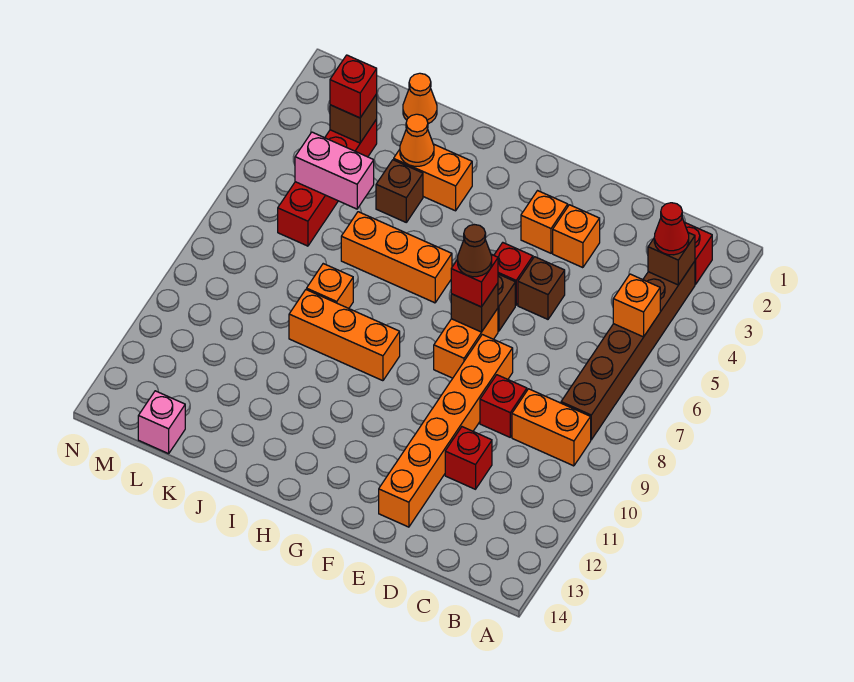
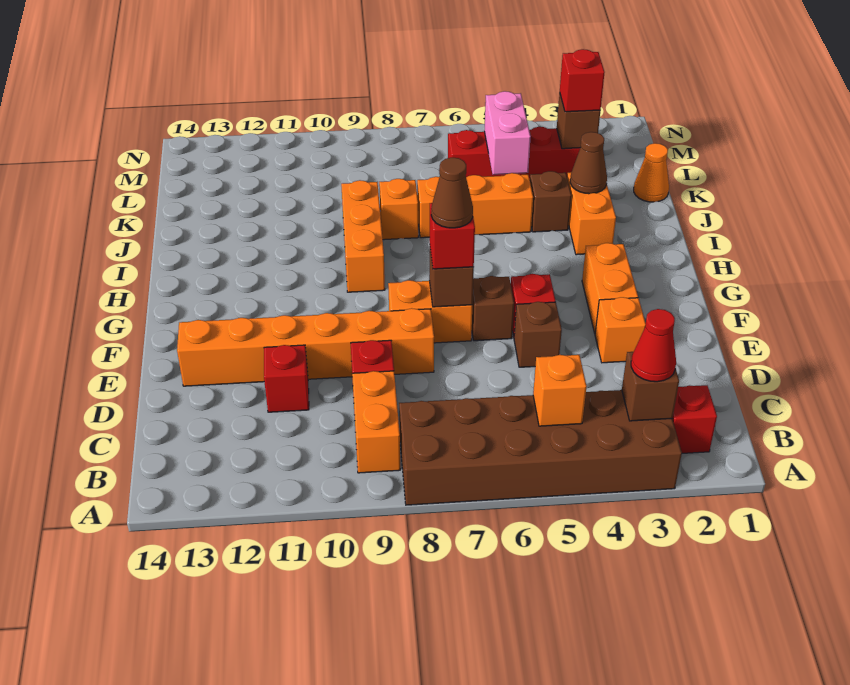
brown 1x6 brick [561,261,695,440] -> brown 2x6 brick [399,390,682,505]
orange 1x1 brick [521,191,568,253] -> orange 1x2 brick [582,243,638,333]
orange 1x3 brick [341,212,452,303] -> orange 1x3 brick turned to [417,173,533,238]
orange 1x1 cone [400,114,434,166] -> brown 1x1 cone [570,132,607,194]
pink 1x1 brick [138,391,185,454] -> none

